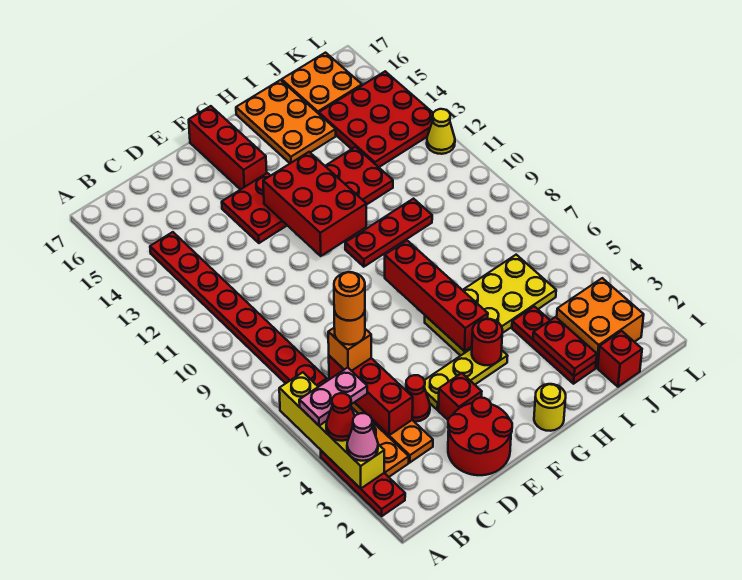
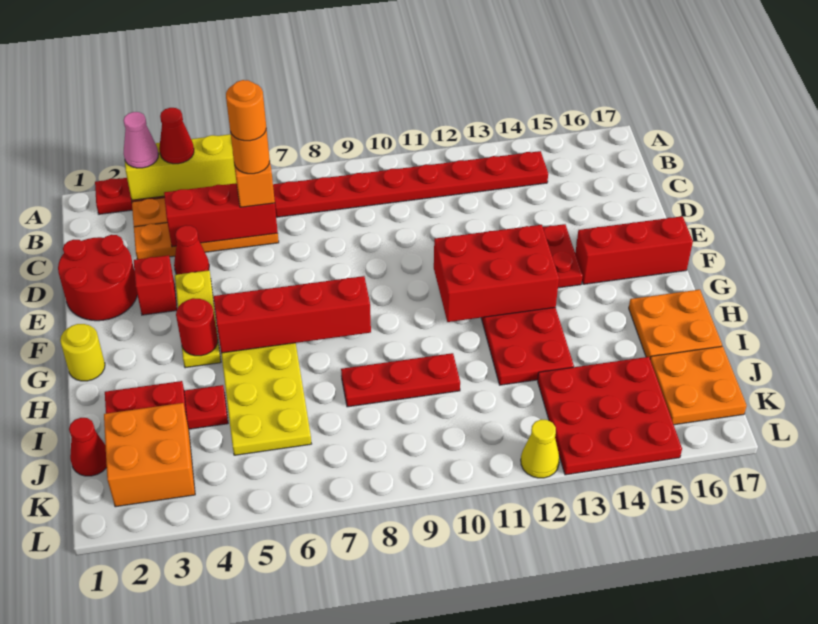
pink 1x2 plate [299,368,367,426] -> none
red 1x3 plate [345,199,432,267] -> red 1x3 plate turned to [341,353,460,407]
orange 2x3 plate [236,80,336,163] -> orange 2x2 plate [629,290,722,358]
red 1x1 brick [598,331,642,387] -> red 1x1 cone [69,418,107,476]

